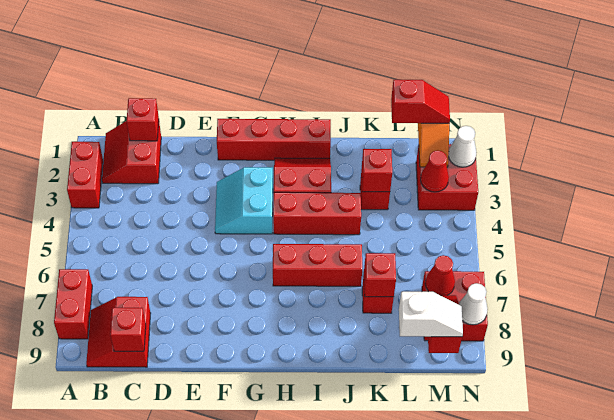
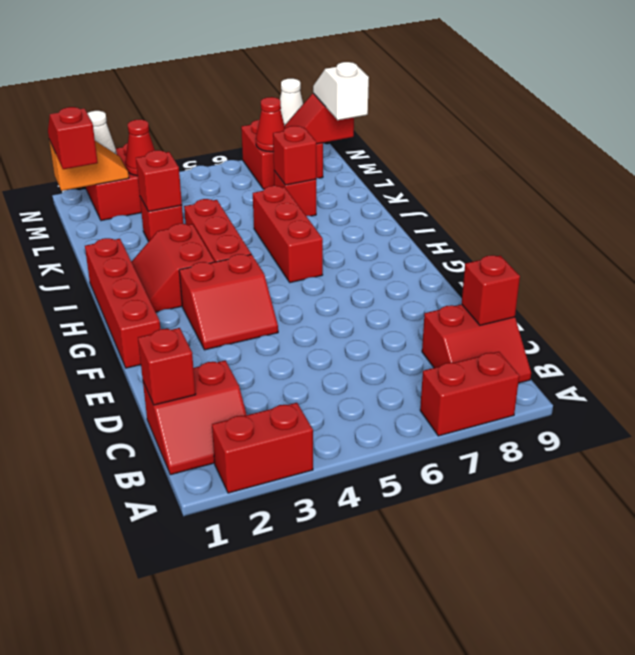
cyan 2x2 slope [215,167,273,234] -> red 2x2 slope [179,254,278,350]

